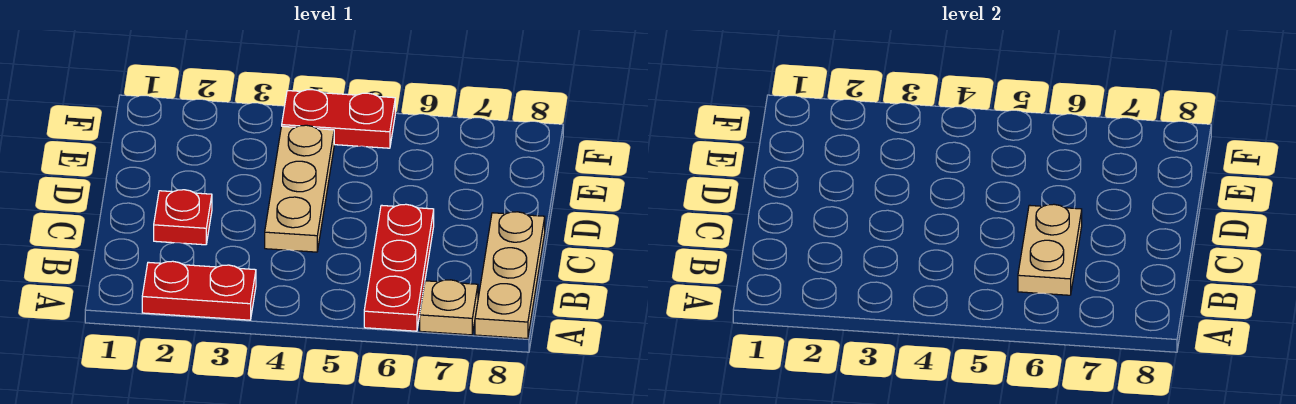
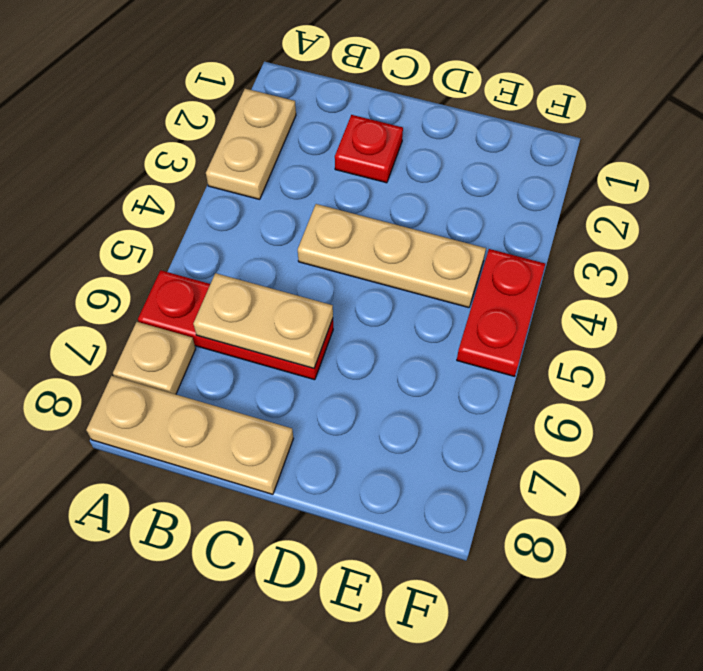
red 1x2 plate [142,261,256,320] -> tan 1x2 plate [206,89,296,199]

